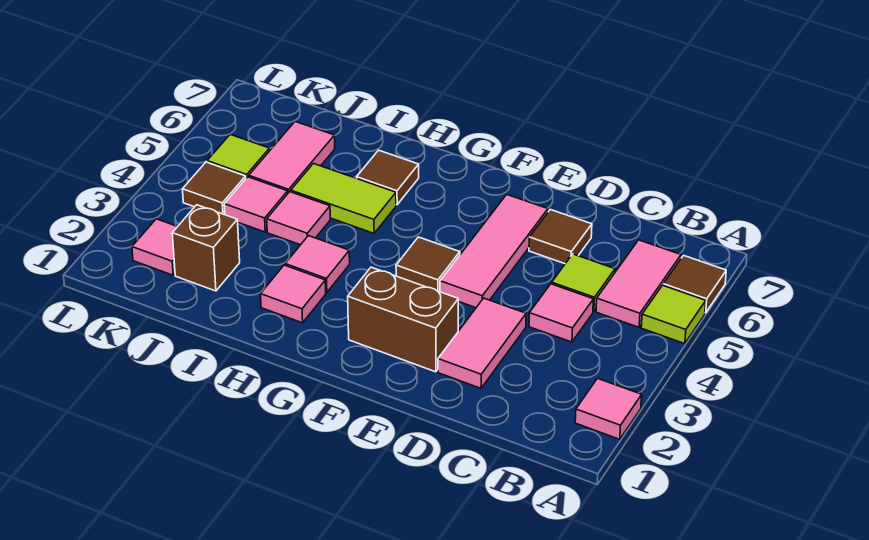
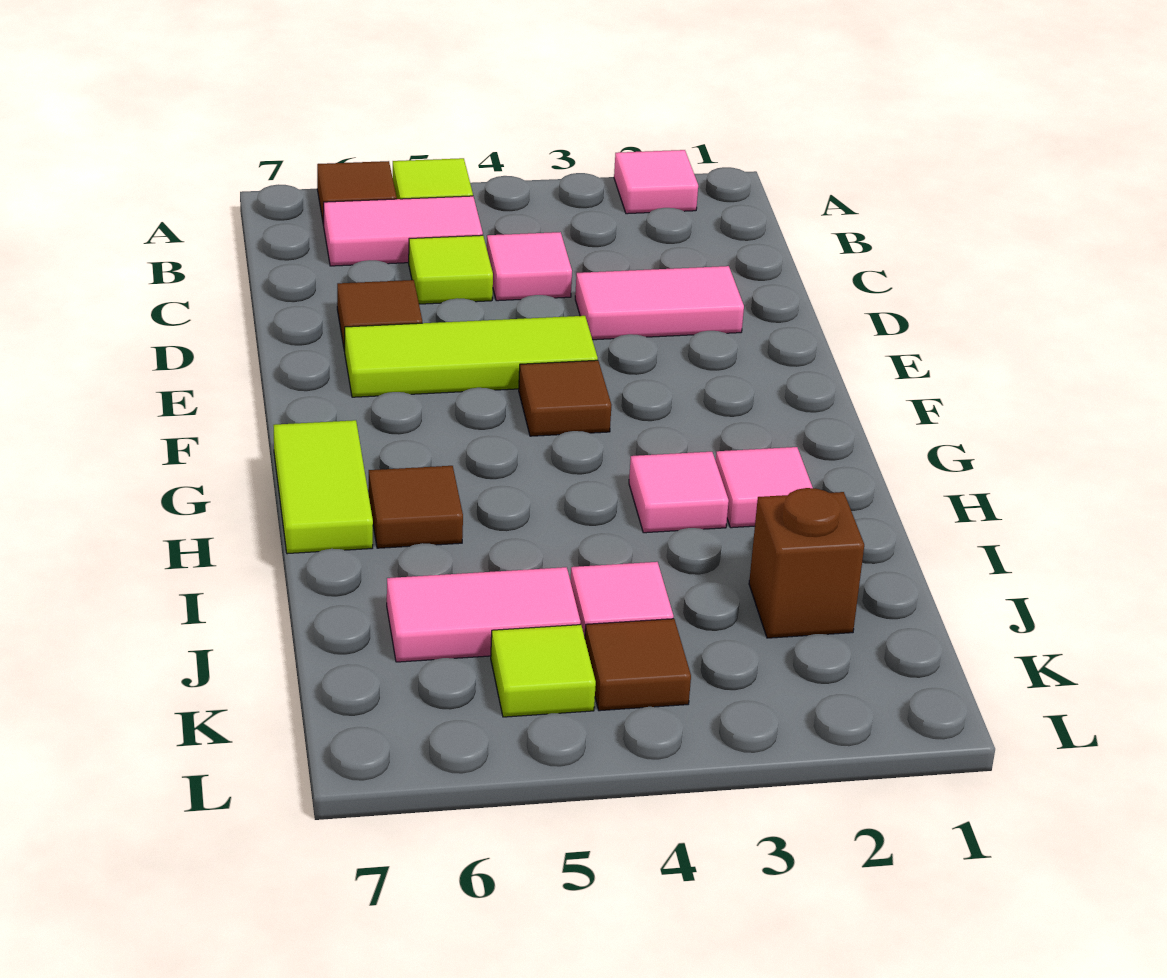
brown 1x2 brick [348,267,458,372] -> none
pink 1x3 tile [440,195,548,308] -> lime 1x3 tile [345,316,598,397]
lime 1x2 tile [291,164,396,233] -> lime 1x2 tile moved to [273,420,373,554]
pink 1x1 tile [267,192,330,245] -> none
pink 1x1 tile [132,219,177,275] -> none

